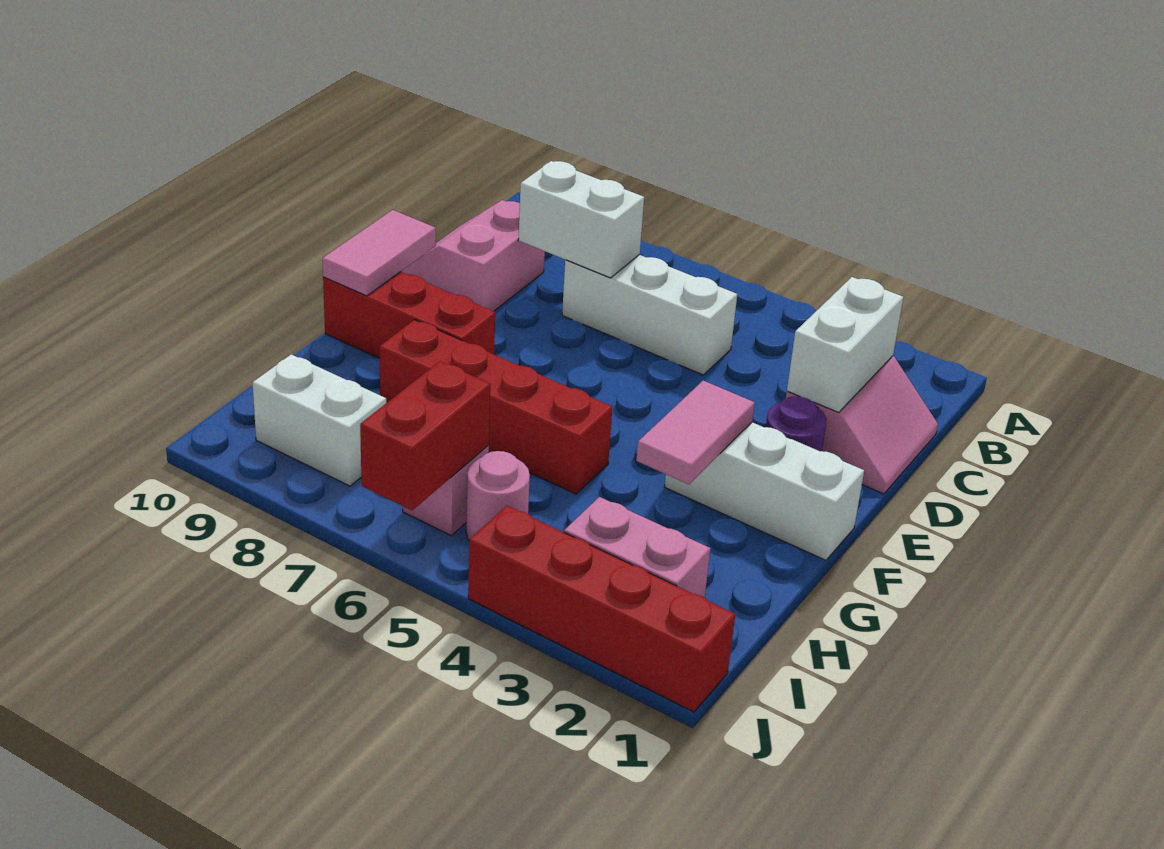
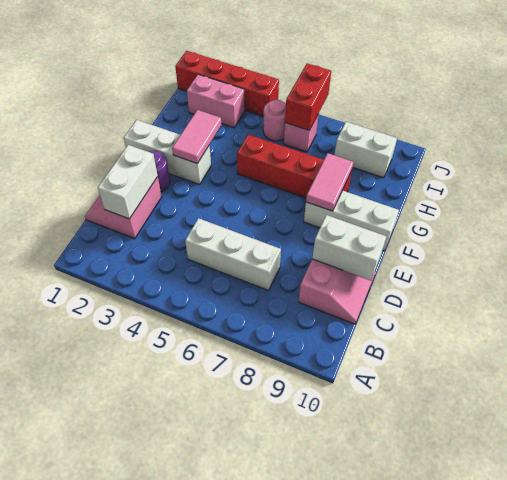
white 1x2 brick [518,161,644,278] -> white 1x2 brick moved to [312,215,387,281]
pink 1x2 tile [322,210,436,296] -> pink 1x2 tile moved to [306,153,354,211]
red 1x3 brick [323,272,495,358] -> white 1x3 brick [304,190,399,251]

